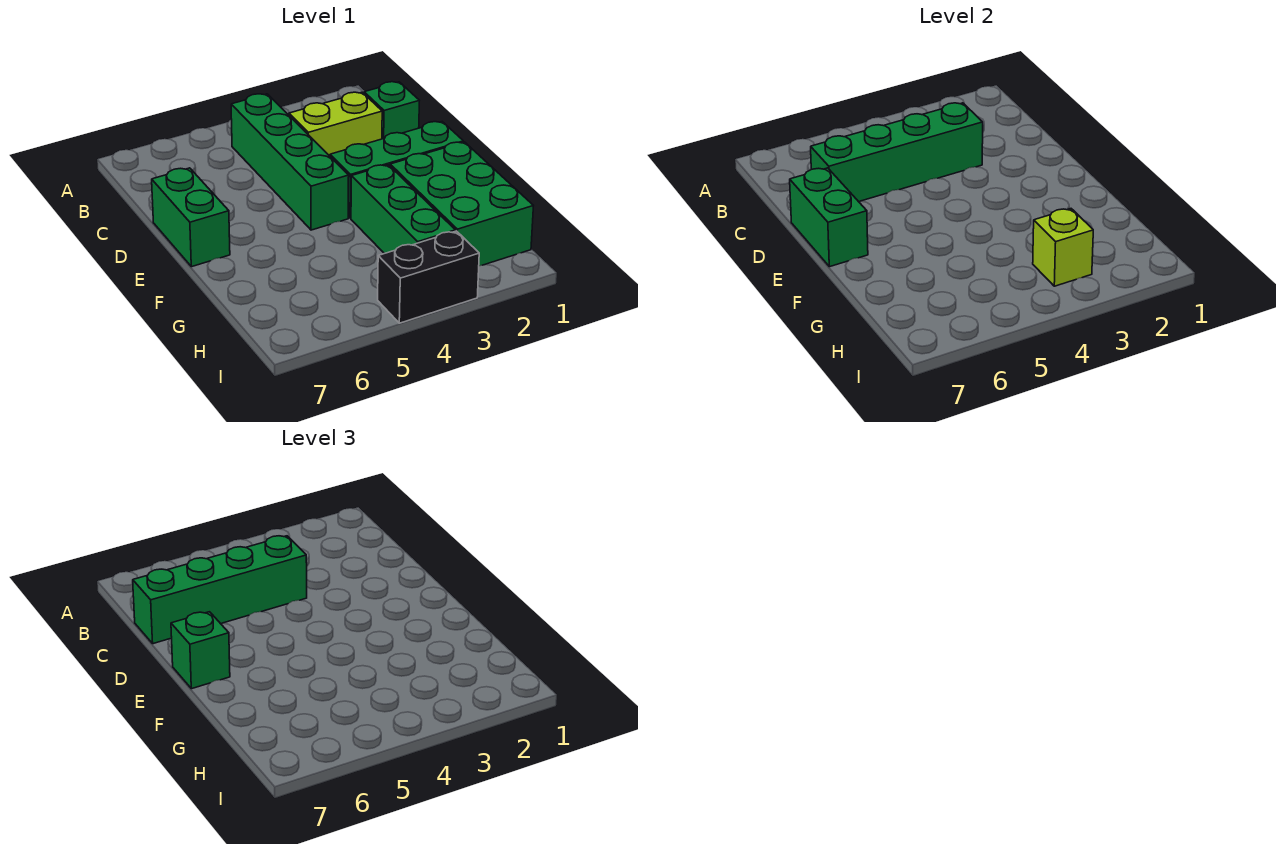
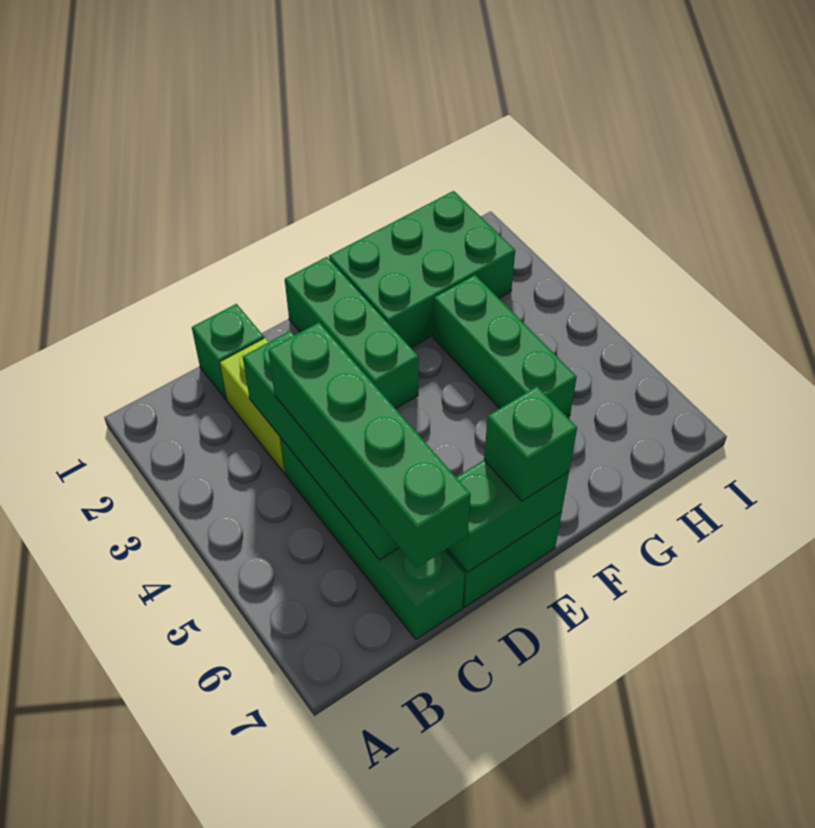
green 1x4 brick [231,94,349,230] -> green 1x4 brick turned to [281,438,465,639]
green 1x3 brick [351,165,455,254] -> green 1x3 brick turned to [433,275,577,417]
lime 1x1 brick [1033,209,1093,286] -> none
black 1x2 brick [378,231,479,323] -> none

